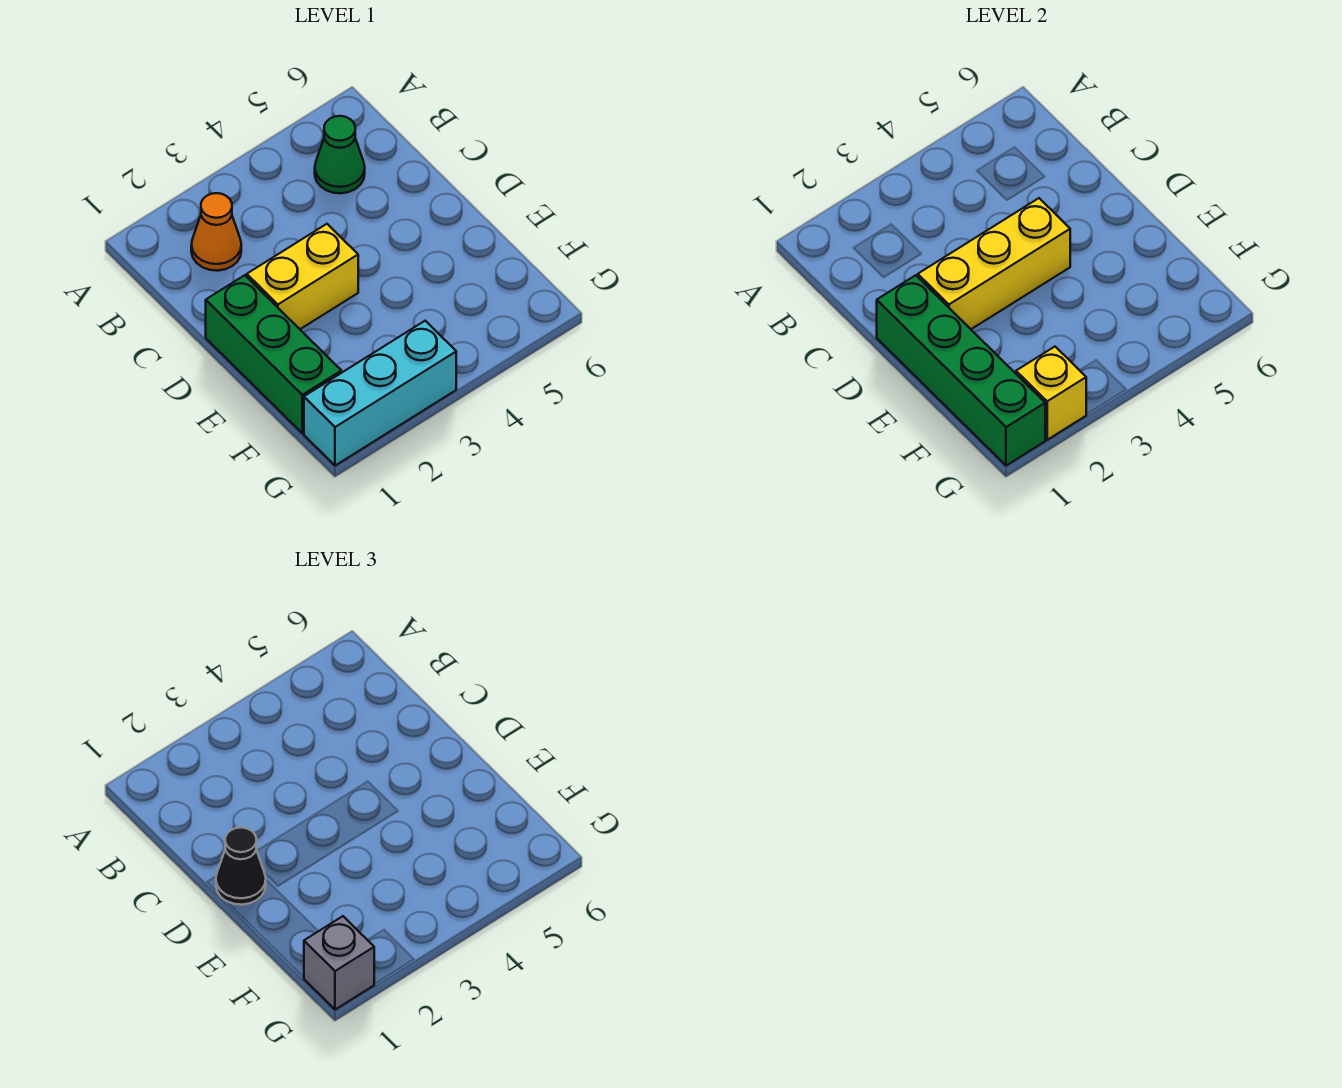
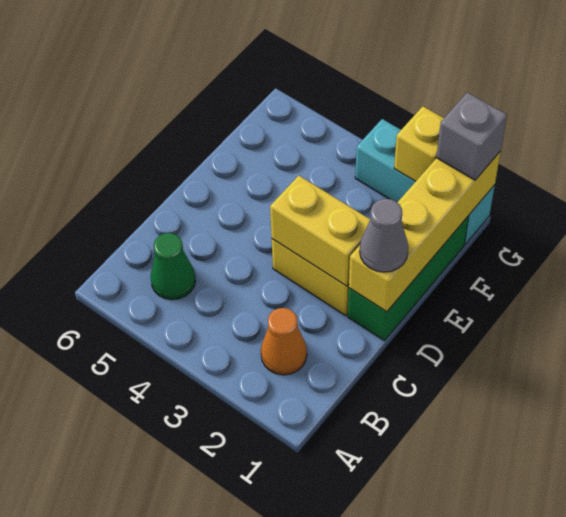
green 1x4 brick [877,275,1045,466] -> yellow 1x4 brick [349,151,501,312]
black 1x1 cone [216,827,266,905] -> grey 1x1 cone [360,199,408,272]
yellow 1x3 brick [918,198,1070,329] -> yellow 1x2 brick [270,176,370,286]

